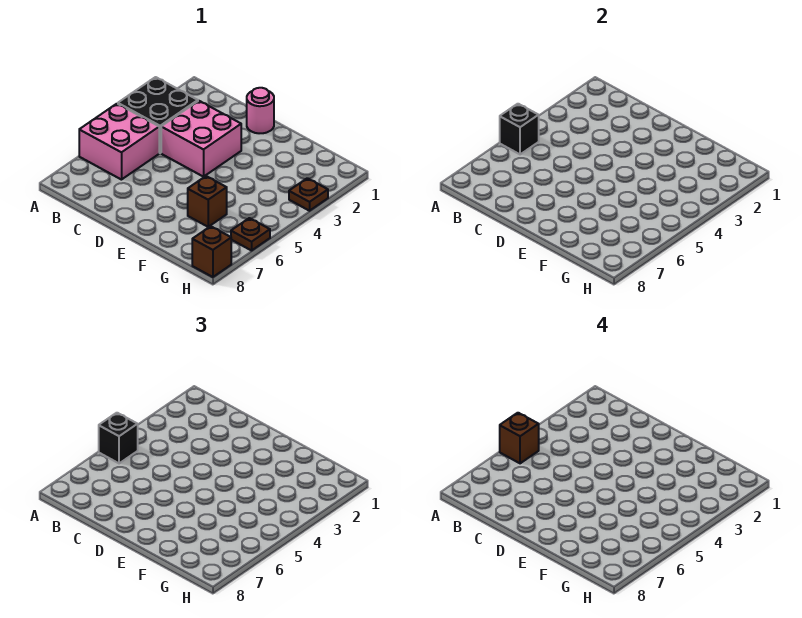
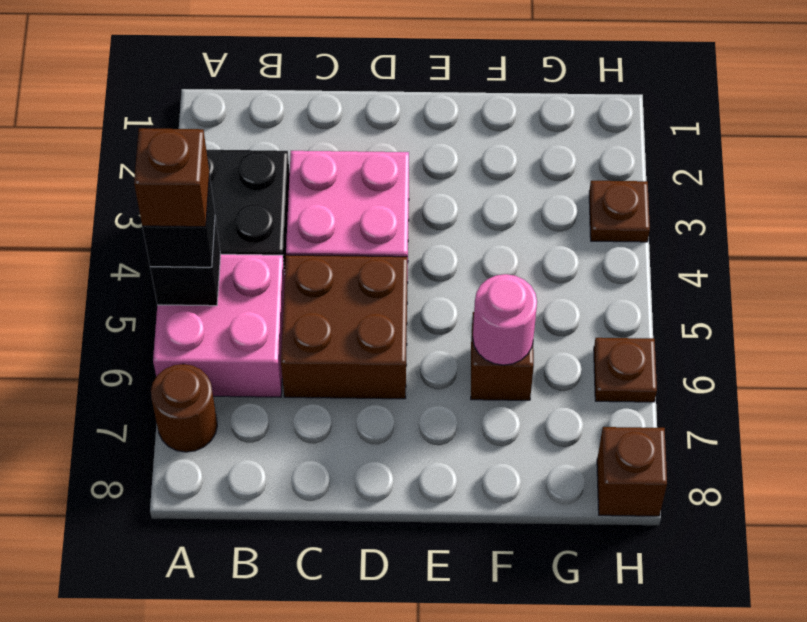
none -> brown 1x1 round brick [151,364,217,452]
none -> brown 2x2 brick [281,255,407,399]
pink 1x1 round brick [247,88,274,133] -> pink 1x1 round brick moved to [473,274,537,365]

